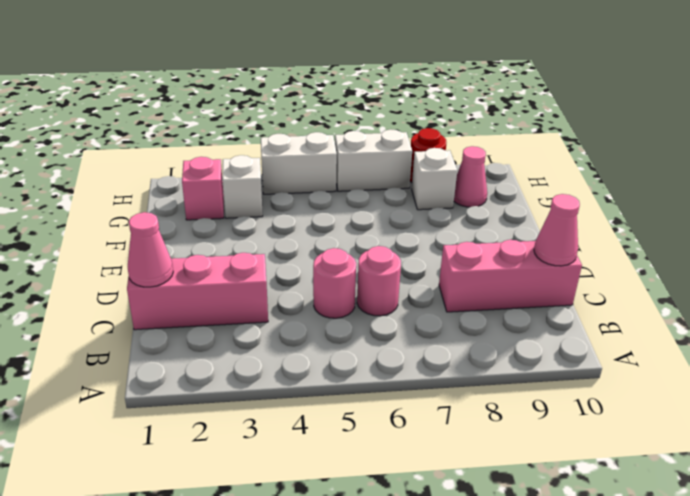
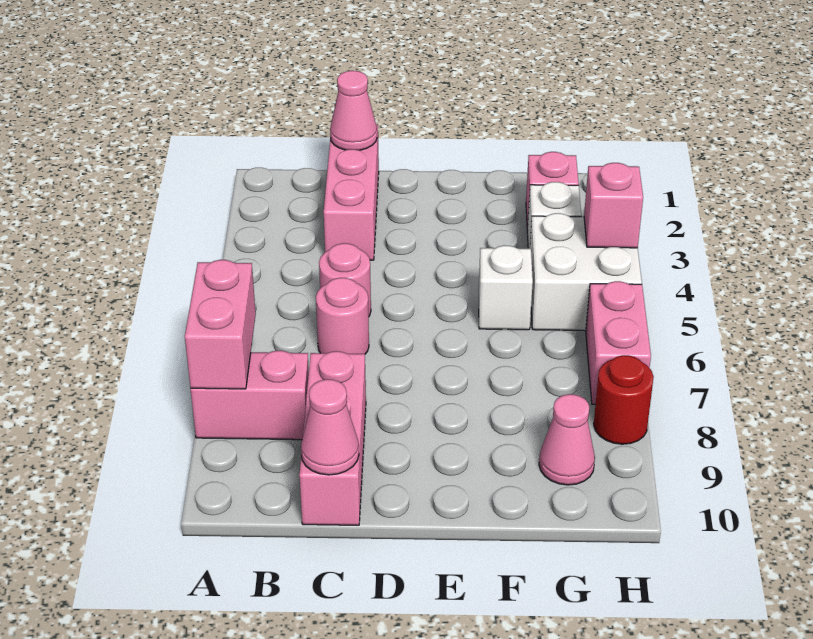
none -> pink 1x2 brick [185,260,256,389]
none -> pink 1x2 brick [191,351,309,440]
white 1x1 brick [412,148,457,210] -> white 1x1 brick moved to [479,245,533,330]
white 1x2 brick [261,132,337,194] -> white 2x2 brick [530,213,642,331]
none -> pink 1x1 brick [584,163,643,248]
white 1x2 brick [335,129,412,191] -> pink 1x2 brick [586,281,651,404]

